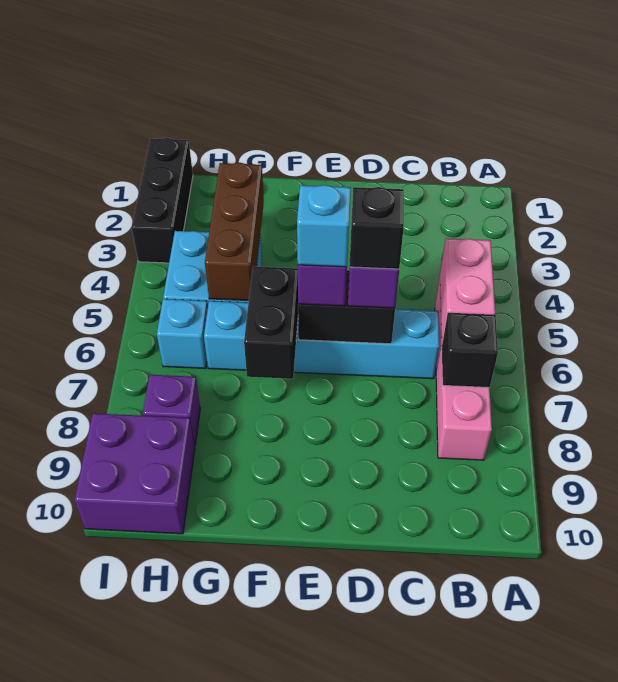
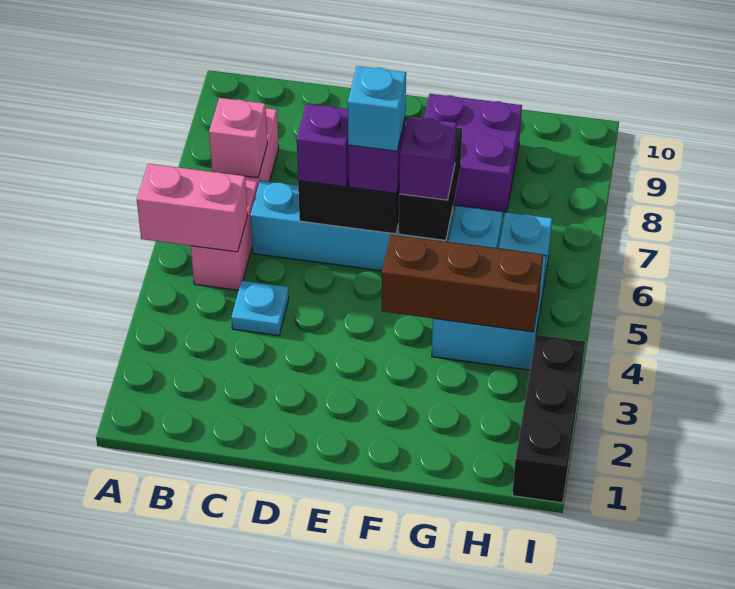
pink 1x2 brick [440,238,495,343] -> pink 1x2 brick turned to [137,164,247,252]
black 1x1 brick [442,313,498,388] -> pink 1x1 brick [209,98,267,178]
none -> cyan 1x1 plate [231,281,289,336]
black 1x1 brick [350,187,404,269] -> none
brown 1x3 brick [205,163,264,301] -> brown 1x3 brick turned to [382,235,543,332]
purple 1x1 brick [143,375,200,446] -> purple 1x1 brick moved to [399,117,457,200]
purple 2x2 brick [75,413,195,534] -> purple 2x2 brick moved to [424,94,522,212]

